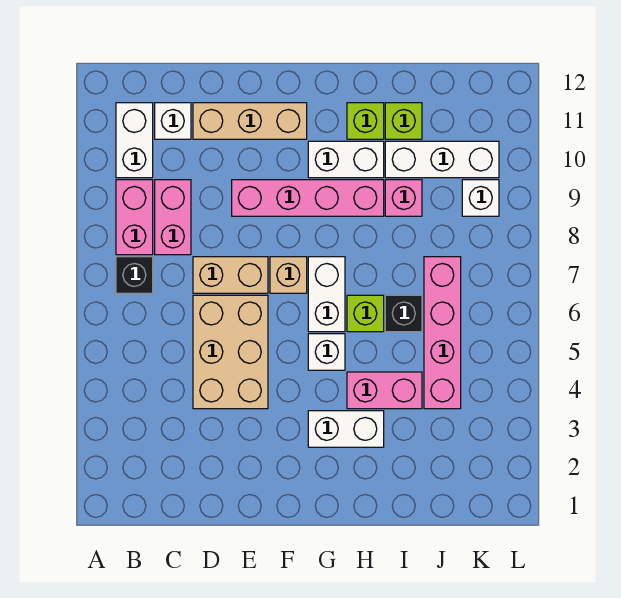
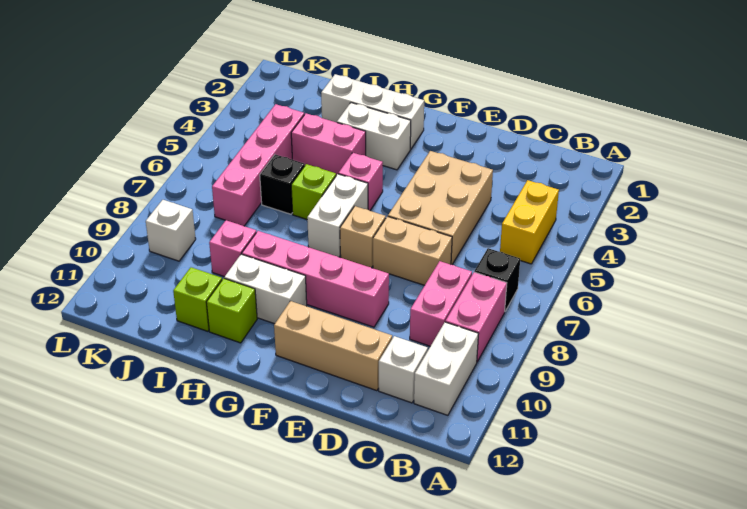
none -> yellow 1x2 brick [500,180,559,264]
white 1x1 brick [308,334,345,370] -> pink 1x1 brick [338,153,383,211]
white 1x3 brick [385,141,499,178] -> white 1x3 brick moved to [321,74,424,149]

